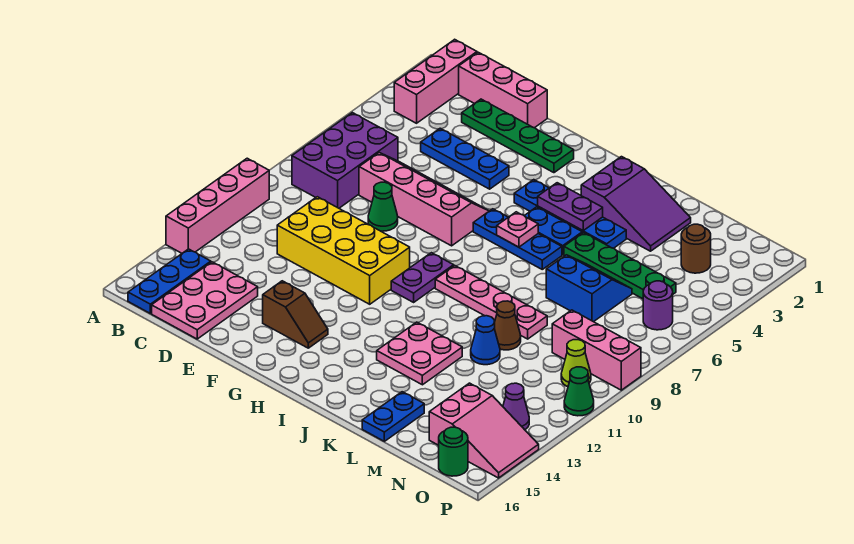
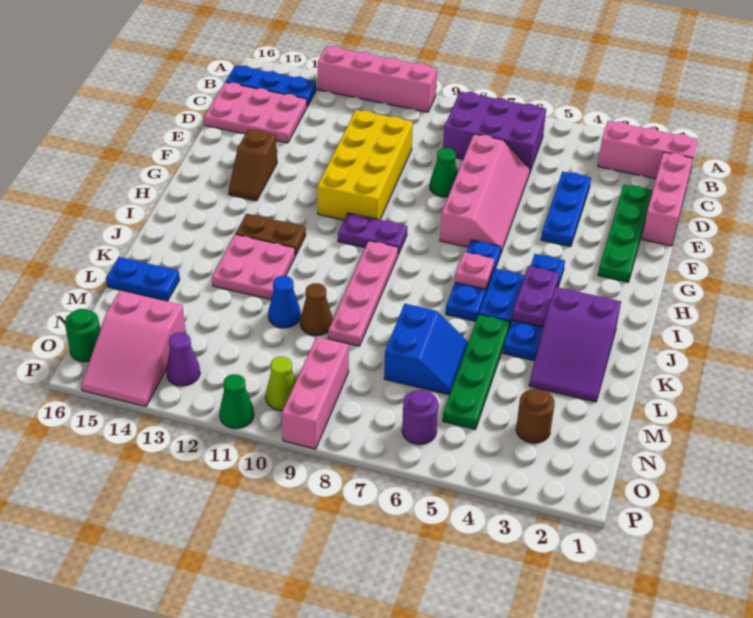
none -> brown 1x2 plate [236,214,306,256]

